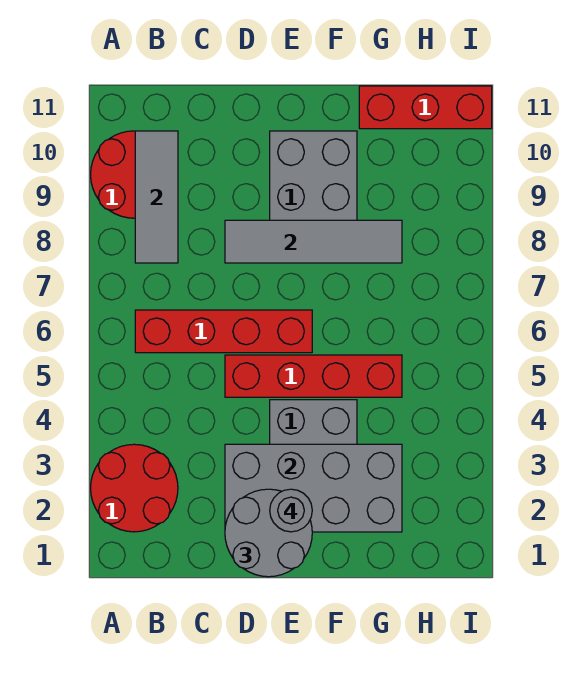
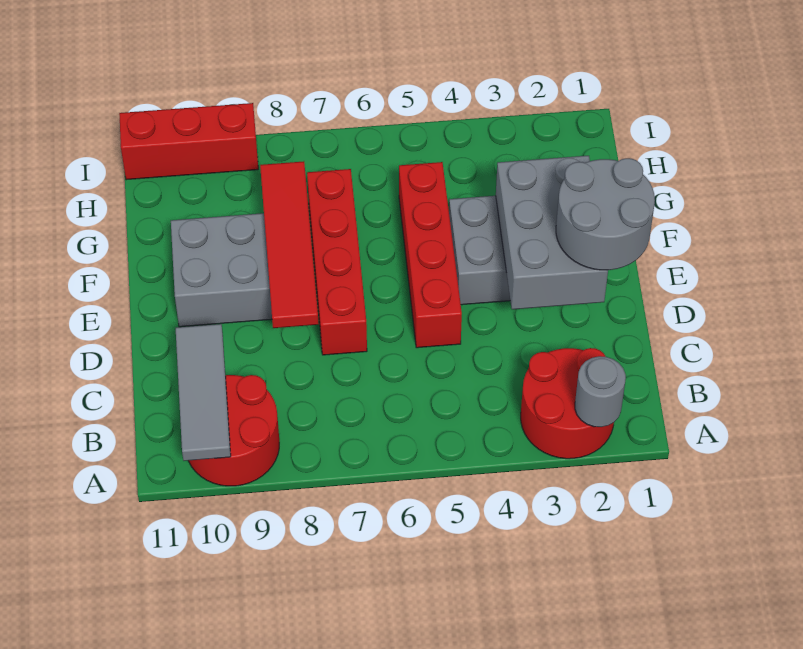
red 1x4 brick [135,310,312,353] -> red 1x4 brick moved to [307,169,367,355]
grey 1x3 tile [135,131,178,263] -> grey 1x3 tile turned to [176,324,231,461]
grey 2x4 brick [225,444,402,532] -> grey 2x3 brick [496,156,608,309]
grey 1x4 tile [225,220,402,263] -> red 1x4 tile [260,161,319,328]
grey 1x1 round brick [270,489,312,532] -> grey 1x1 round brick moved to [575,356,626,427]
red 1x3 brick [359,86,492,129] -> red 1x3 brick turned to [119,103,258,180]

